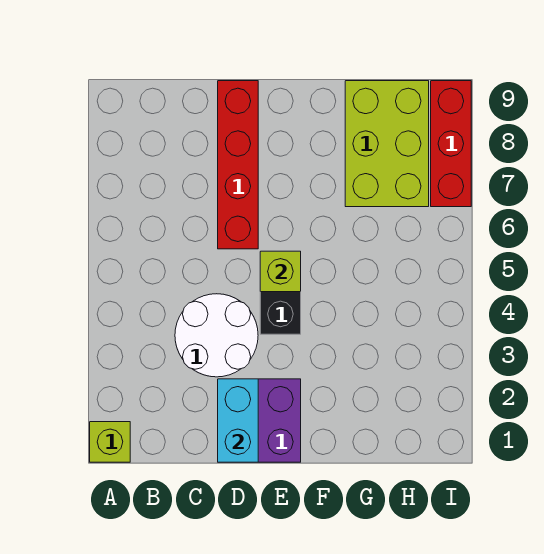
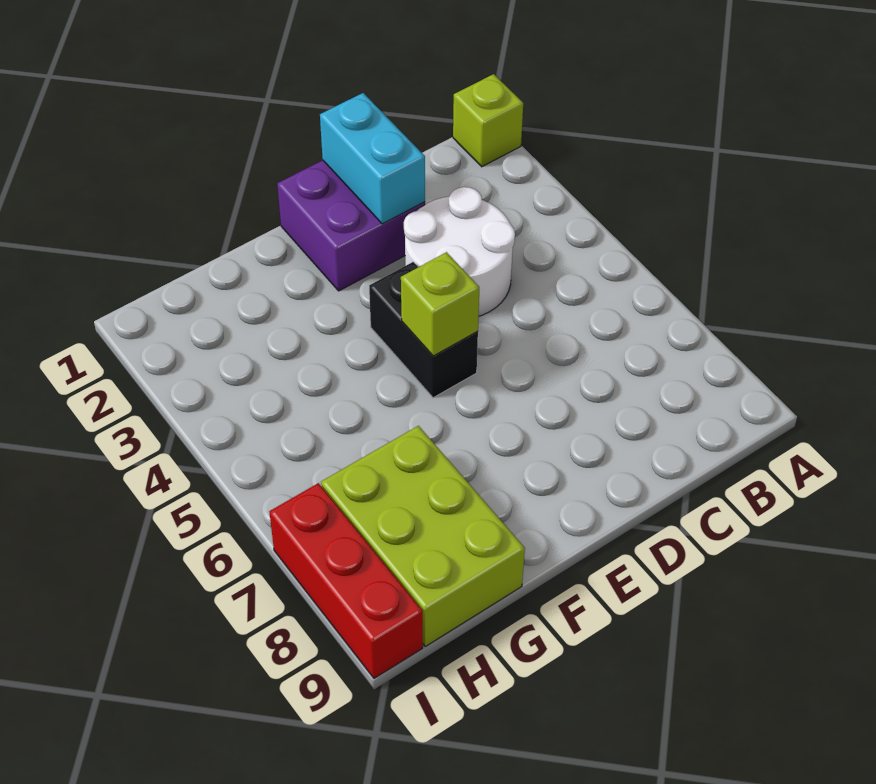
red 1x4 brick [218,81,258,249] -> none

